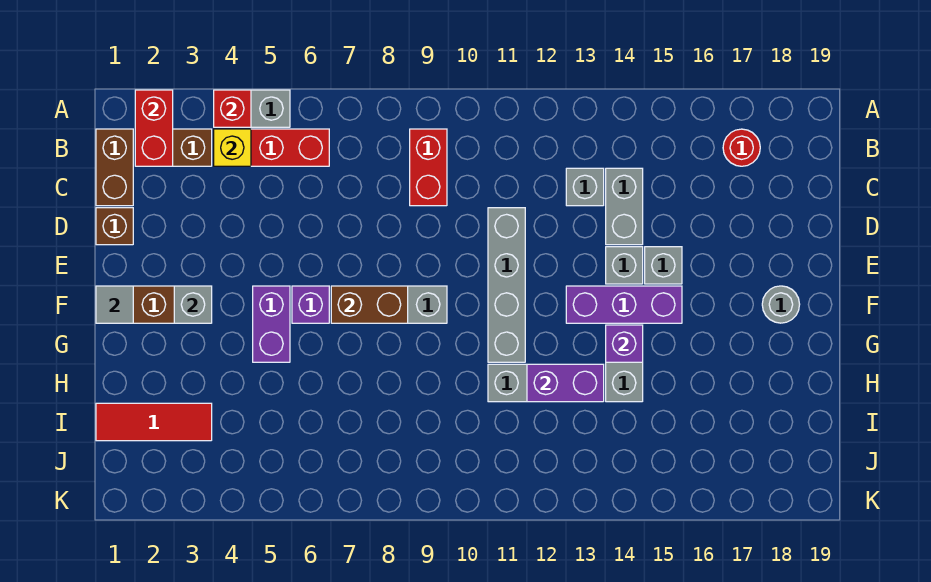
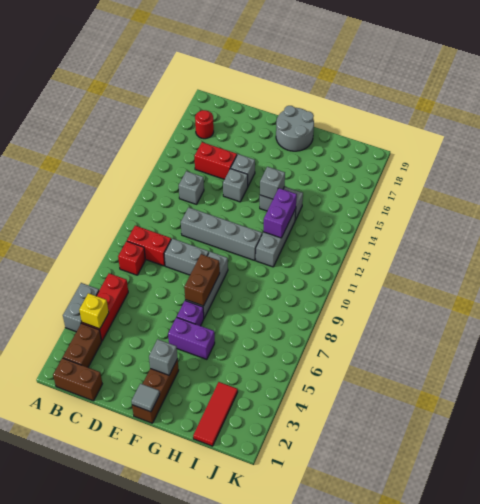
red 1x2 brick [135,90,173,166] -> red 1x2 brick moved to [194,142,237,179]
red 1x1 brick [214,90,251,127] -> red 1x1 brick moved to [118,241,145,275]
grey 1x2 brick [606,168,643,245] -> grey 1x2 brick moved to [164,238,209,275]
brown 1x1 brick [96,208,133,245] -> none
purple 1x3 brick [566,286,682,323] -> none
grey 1x1 round brick [762,286,800,323] -> grey 2x2 round brick [276,106,314,151]
purple 1x1 brick [606,325,643,362] -> grey 1x1 brick [260,167,285,199]

